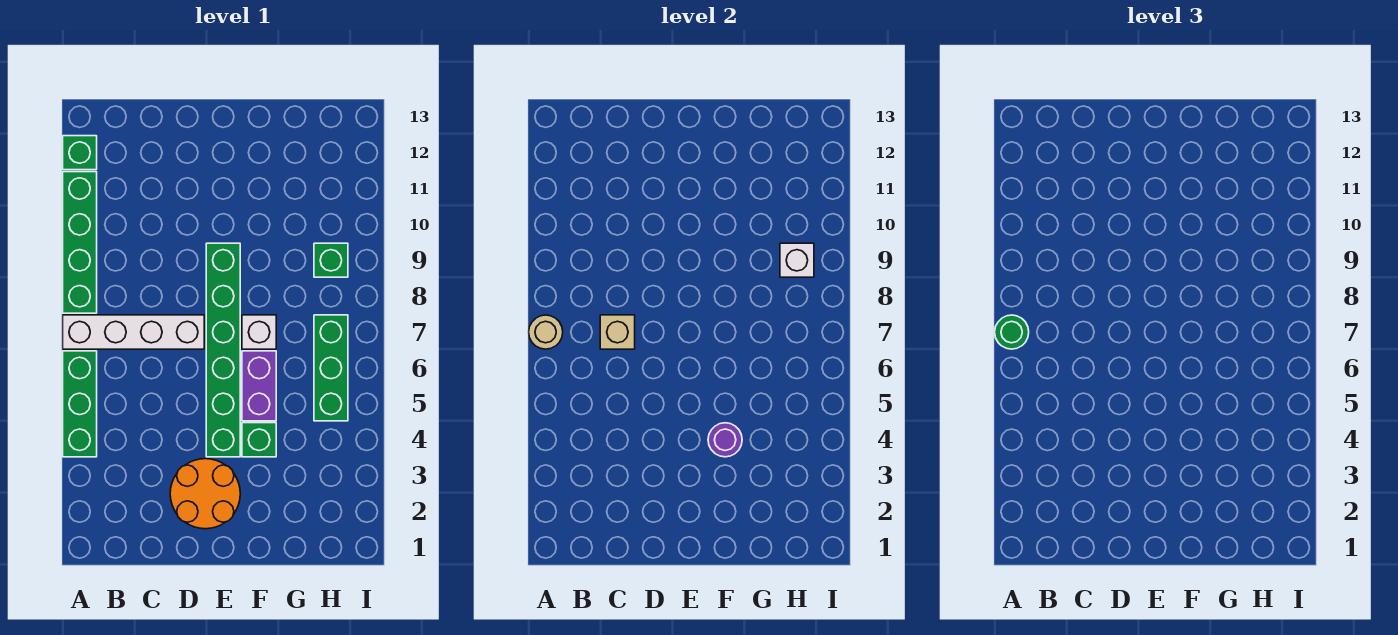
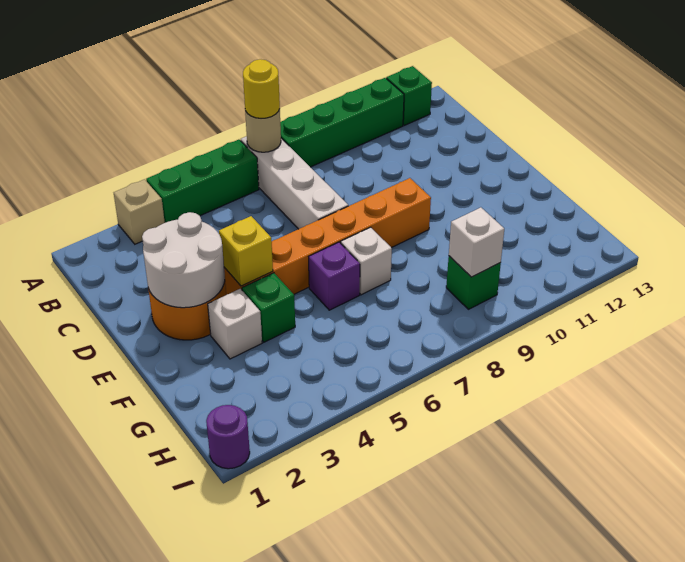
green 1x1 round brick [995,315,1029,349] -> yellow 1x1 round brick [243,59,280,118]
tan 1x1 brick [600,315,635,349] -> tan 1x1 brick moved to [114,179,165,244]
none -> white 2x2 round brick [142,212,225,308]
green 1x6 brick [206,243,240,457] -> orange 1x6 brick [224,178,431,295]
none -> yellow 1x1 brick [219,216,273,286]
none -> white 1x1 brick [208,289,262,359]
purple 1x1 round brick [708,423,742,457] -> purple 1x1 round brick moved to [206,405,250,469]
purple 1x2 brick [242,351,276,421] -> purple 1x1 brick [309,242,360,310]
green 1x3 brick [314,315,348,421] -> none

